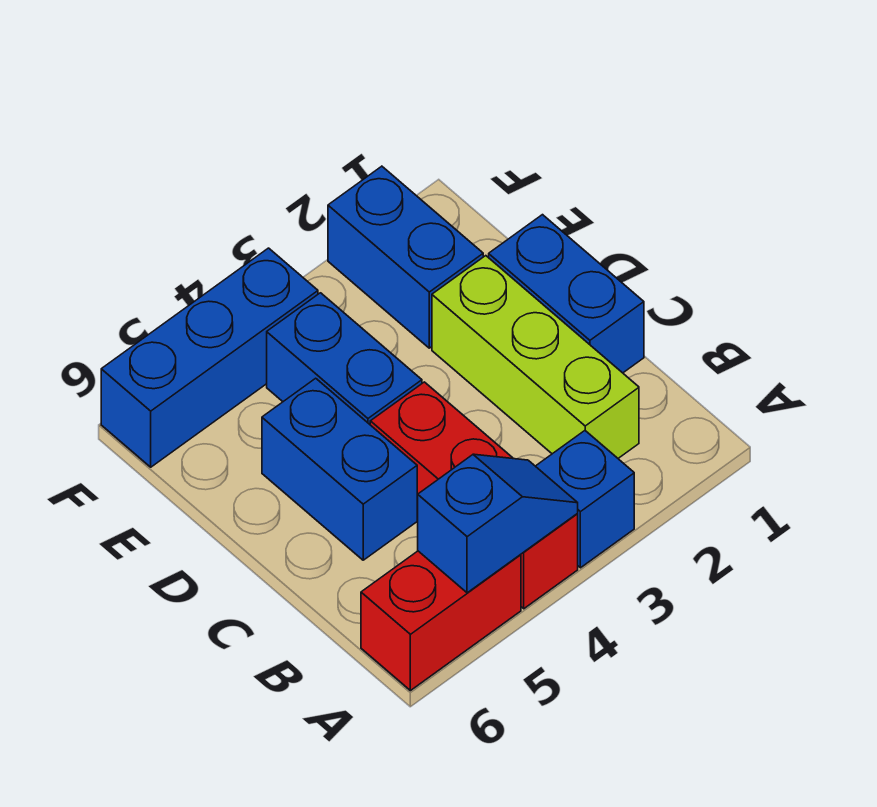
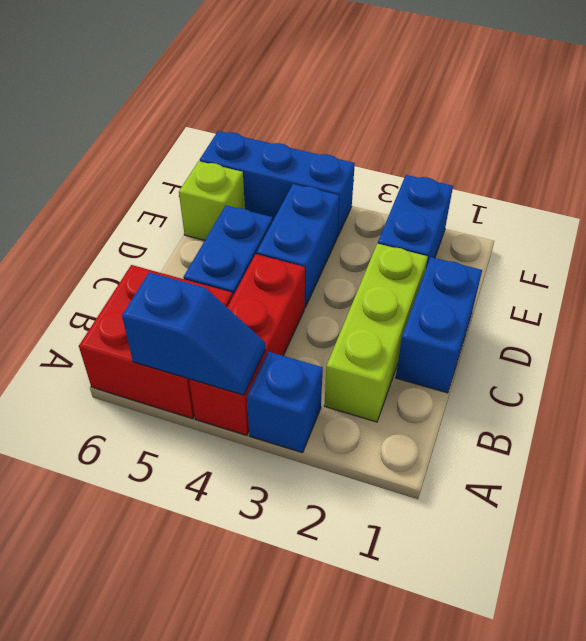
red 1x2 brick [361,551,521,691] -> red 2x2 brick [79,265,232,418]
none -> lime 1x1 brick [179,161,245,240]

